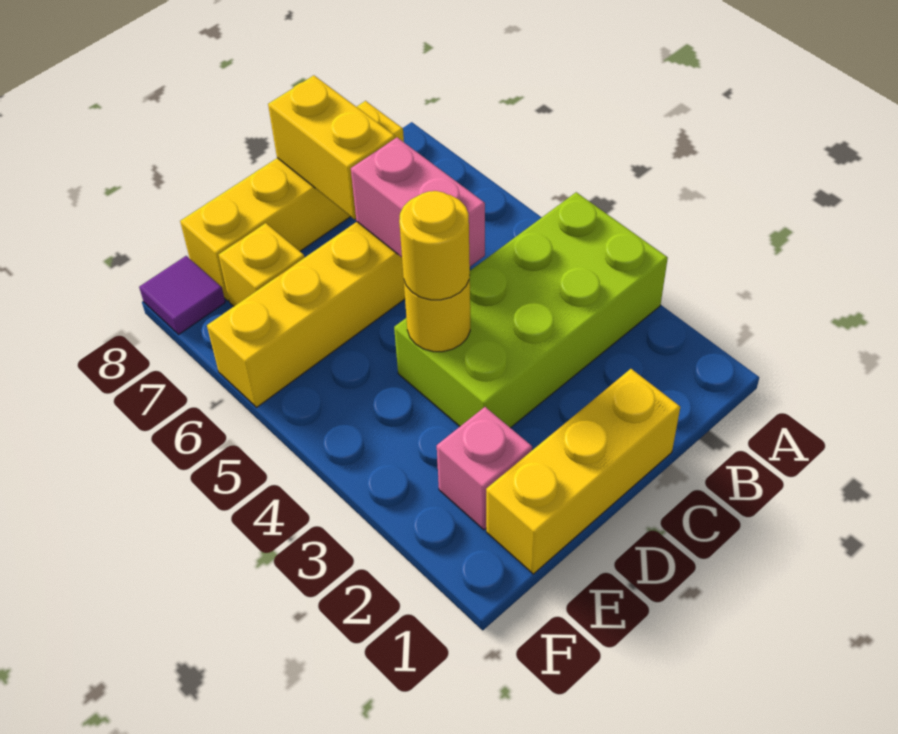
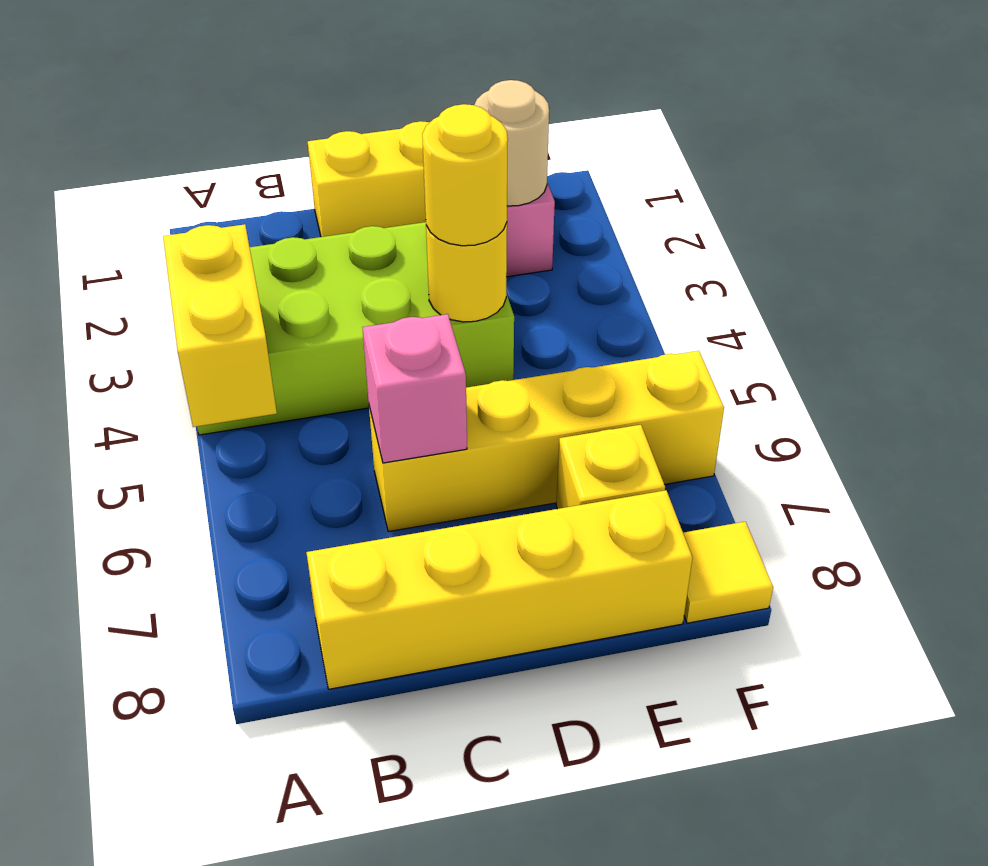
pink 1x2 brick [351,138,485,266] -> pink 1x1 brick [362,314,467,463]
yellow 1x2 brick [268,75,395,219] -> yellow 1x2 brick moved to [163,224,277,427]
none -> tan 1x1 round brick [474,80,549,206]
purple 1x1 tile [139,256,225,334] -> yellow 1x1 tile [683,522,773,623]

